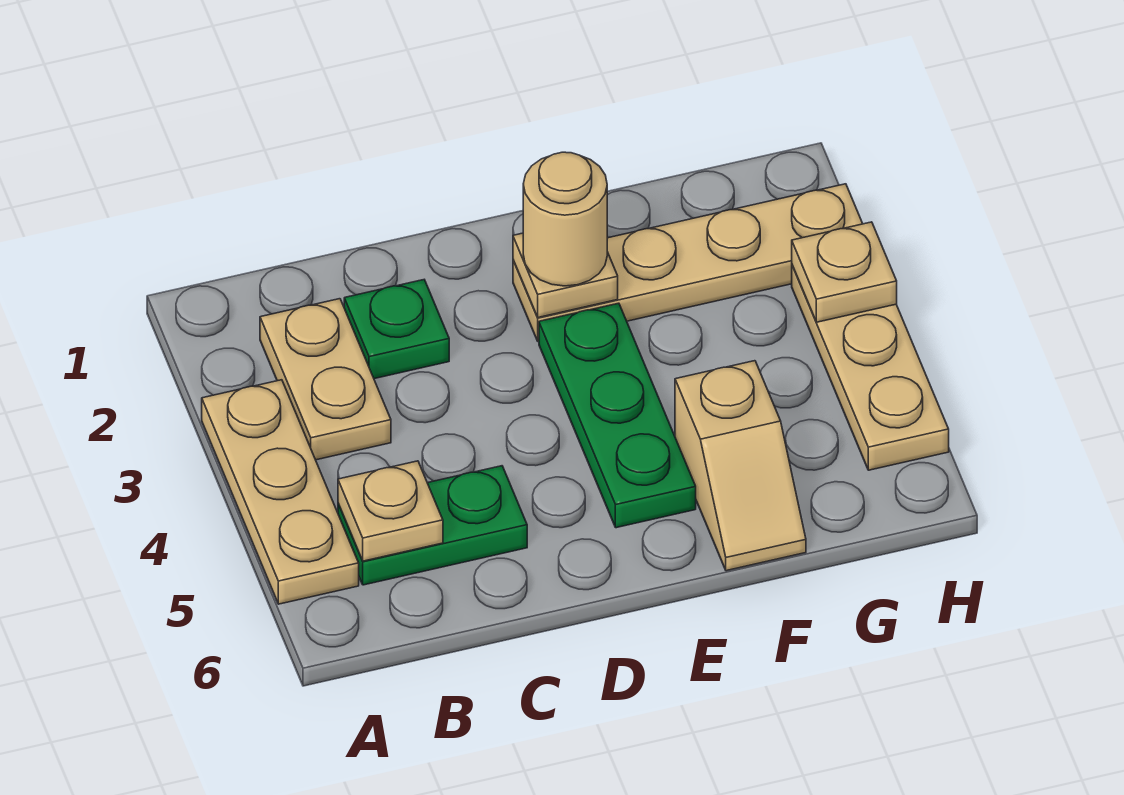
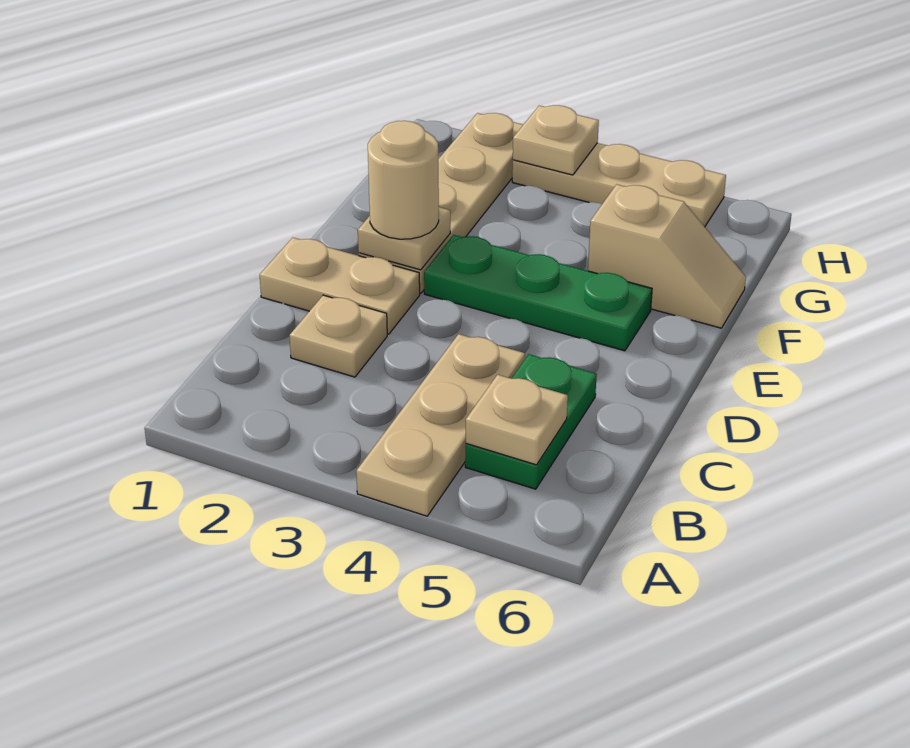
tan 1x3 plate [202,380,359,604] -> tan 1x3 plate turned to [356,334,525,516]
tan 1x2 plate [260,299,391,460] -> tan 1x2 plate moved to [260,238,420,334]
green 1x1 plate [344,280,449,379] -> tan 1x1 plate [289,295,387,377]

